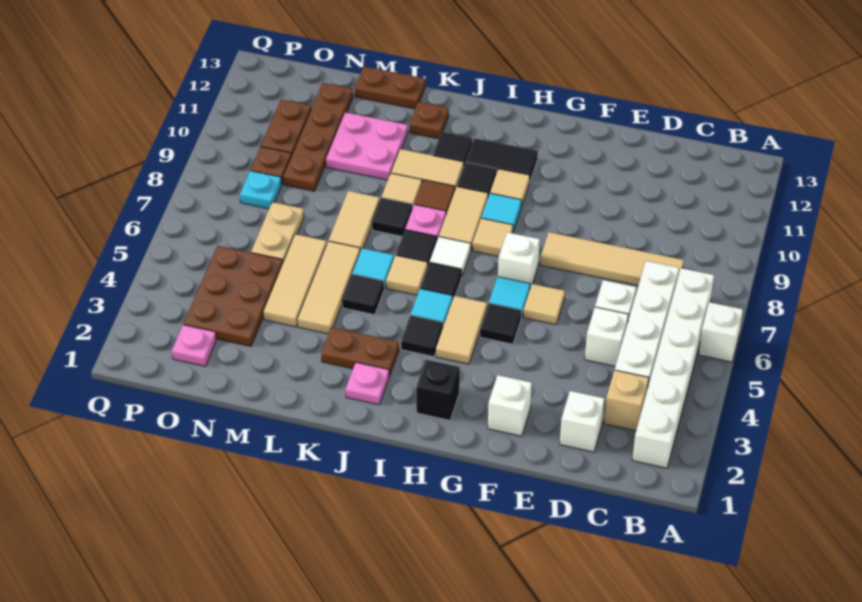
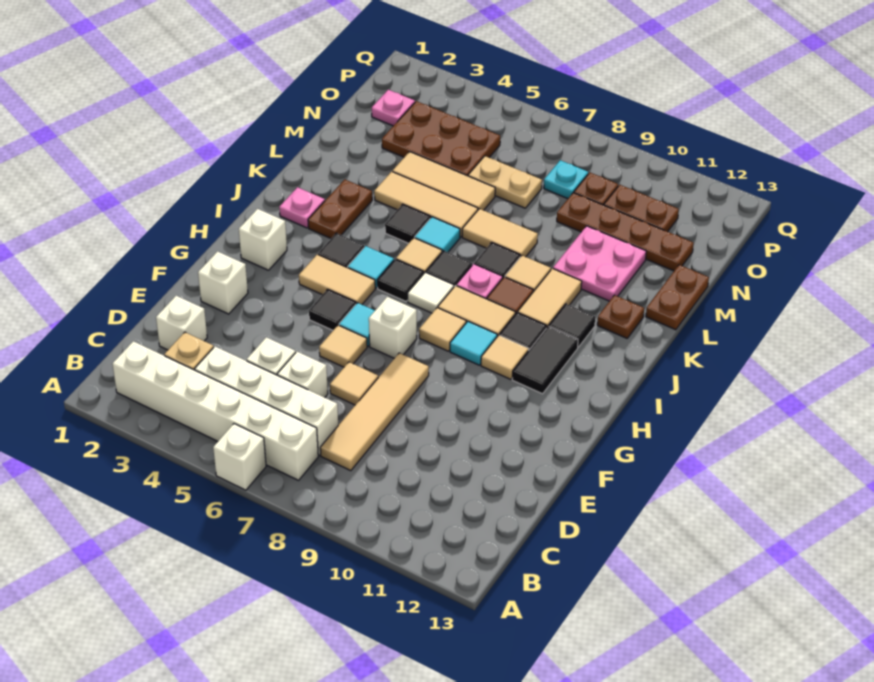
none -> tan 1x1 tile [330,362,378,405]
black 1x1 brick [416,360,460,420] -> white 1x1 brick [239,209,287,270]

